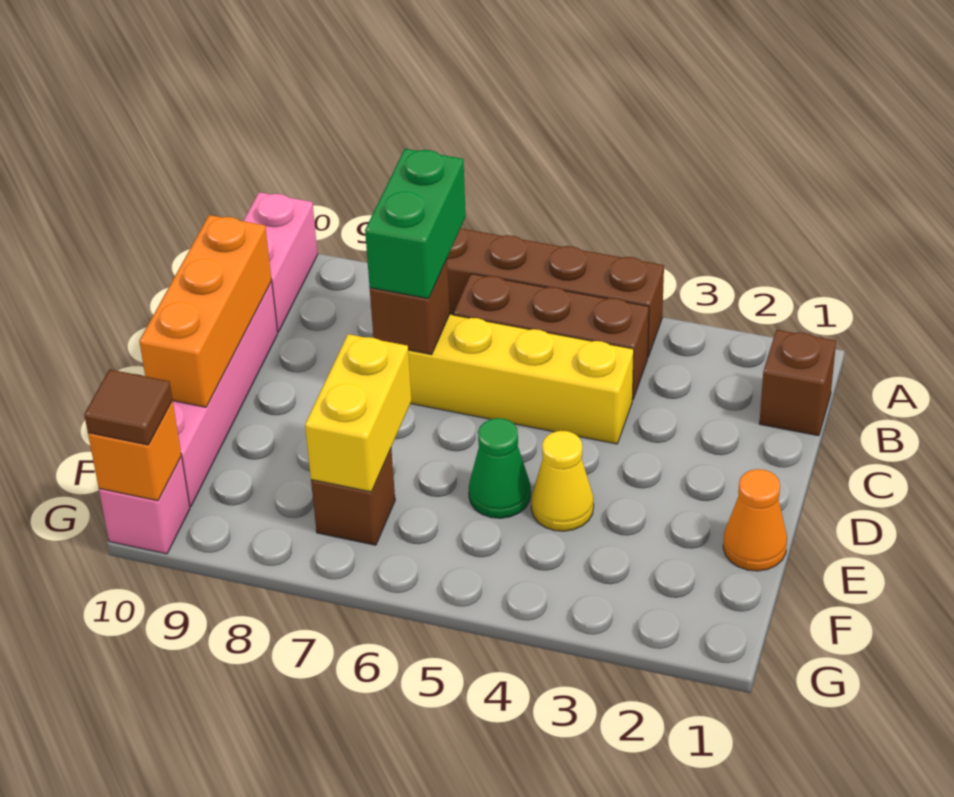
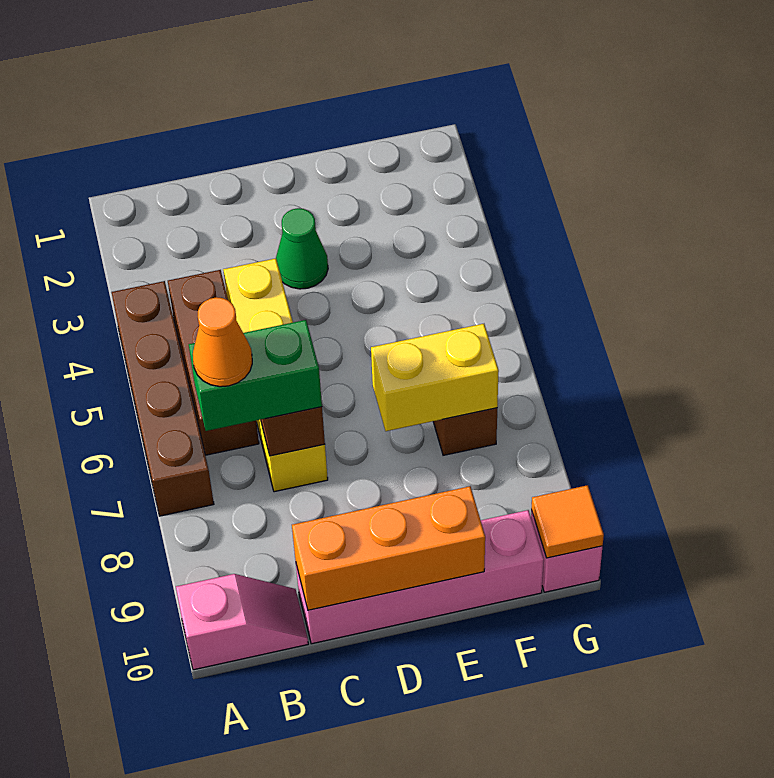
pink 1x2 brick [243,192,318,332] -> pink 1x2 slope [176,574,308,670]
brown 1x1 brick [759,330,836,436] -> none
orange 1x1 cone [723,469,787,571] -> orange 1x1 cone moved to [193,297,252,387]
yellow 1x1 cone [531,431,594,531] -> none
green 1x1 cone [469,418,531,518] -> green 1x1 cone moved to [276,208,328,289]
orange 1x1 brick [88,401,181,501] -> orange 1x1 tile [531,485,604,558]
brown 1x1 tile [84,369,173,445] -> none

